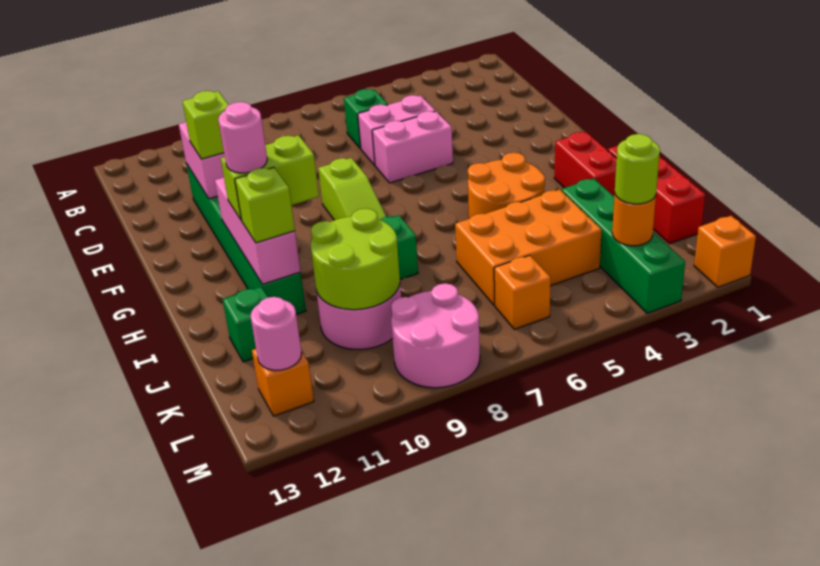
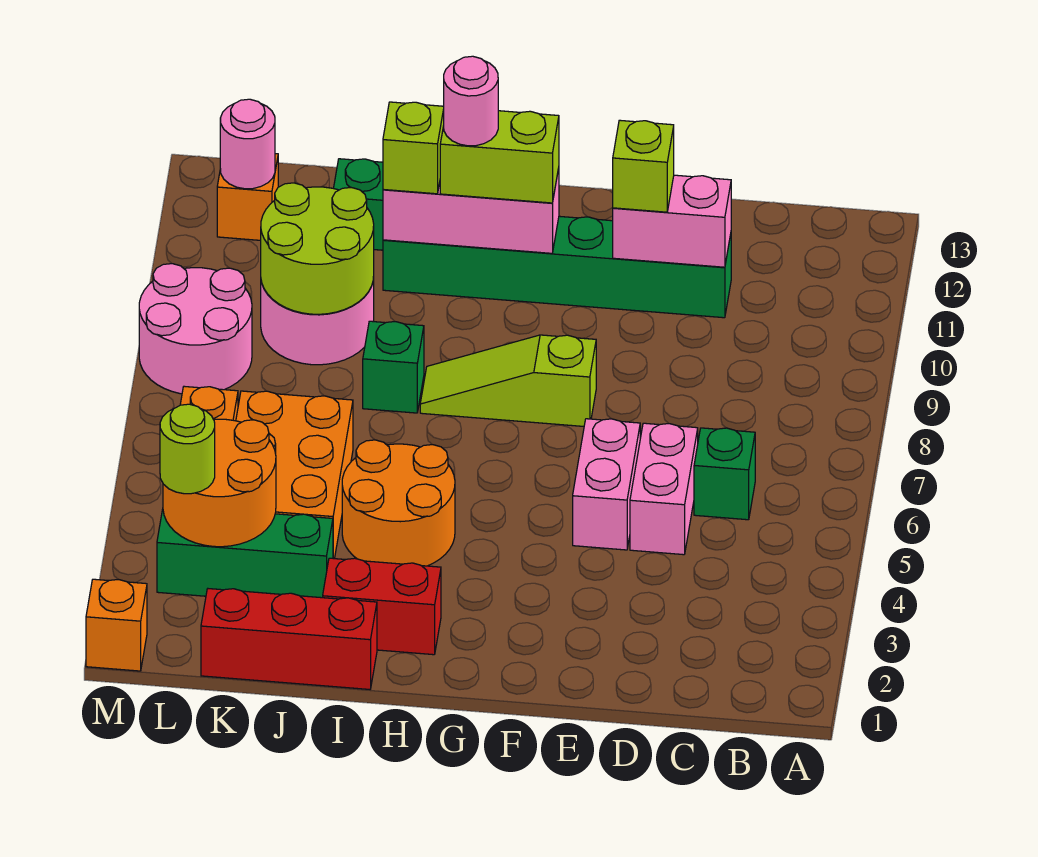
lime 1x2 brick [221,135,319,220] -> lime 1x2 brick turned to [440,111,559,203]
green 1x4 brick [561,179,685,313] -> green 1x3 brick [157,509,333,598]
orange 1x1 round brick [612,194,656,246] -> orange 2x2 round brick [163,419,276,547]

